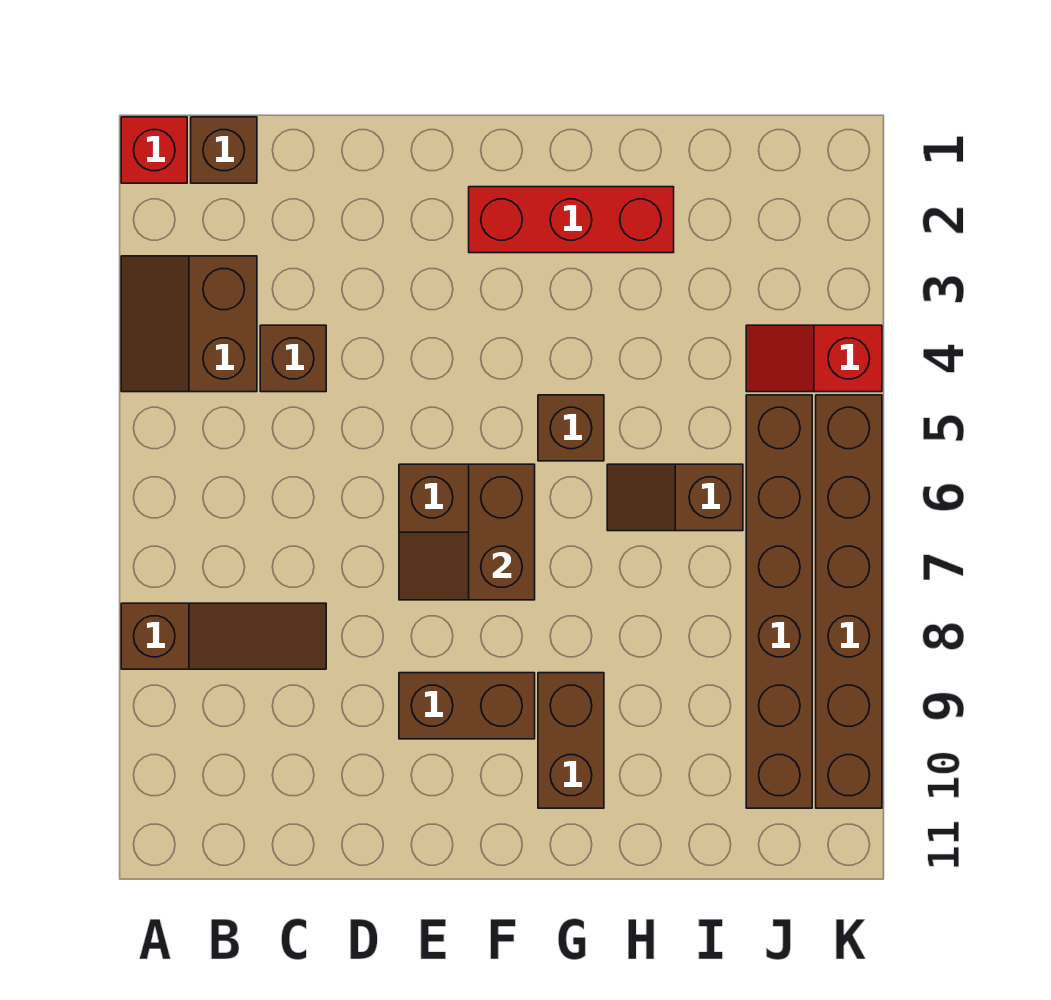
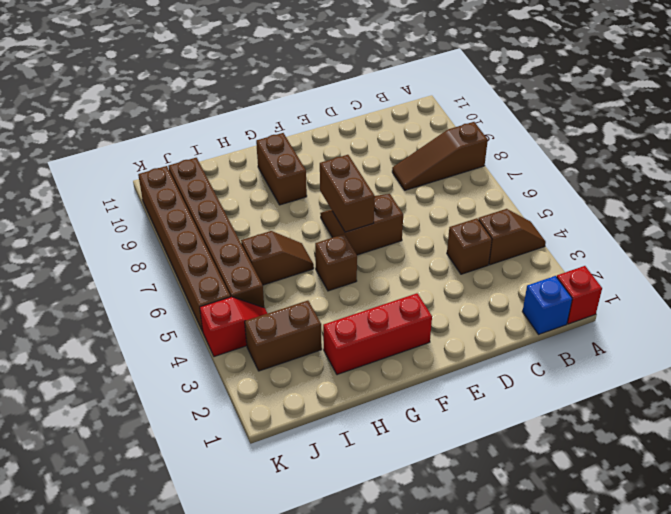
brown 2x2 slope [121,256,257,392] -> brown 1x2 slope [478,209,546,265]
brown 1x1 brick [191,117,257,183] -> blue 1x1 brick [522,276,572,334]
brown 1x2 brick [399,673,535,739] -> brown 1x2 brick moved to [245,301,322,371]

